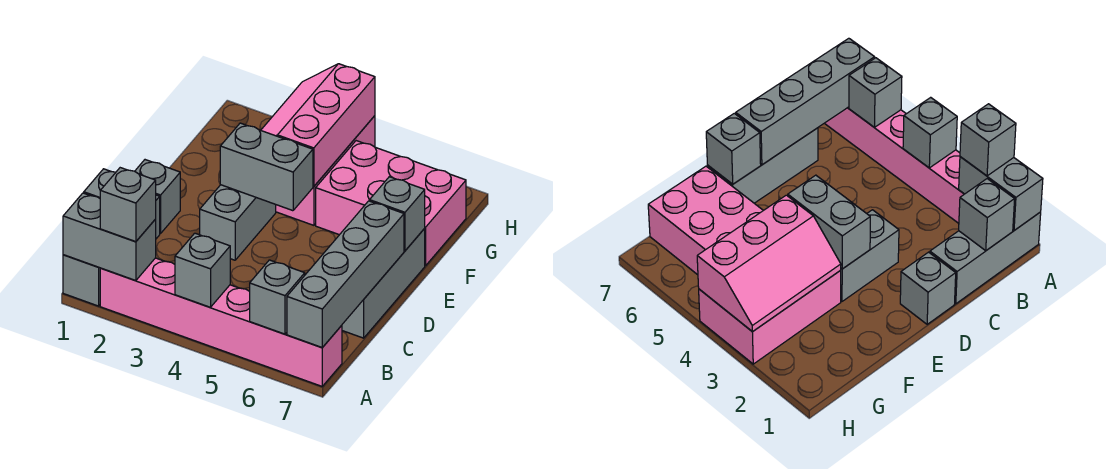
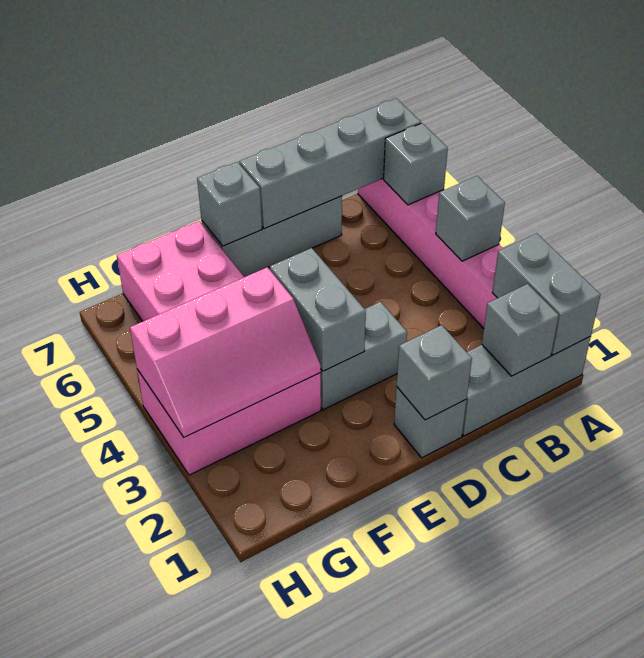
grey 1x1 brick [100,168,156,242] -> grey 1x1 brick moved to [397,325,472,420]

